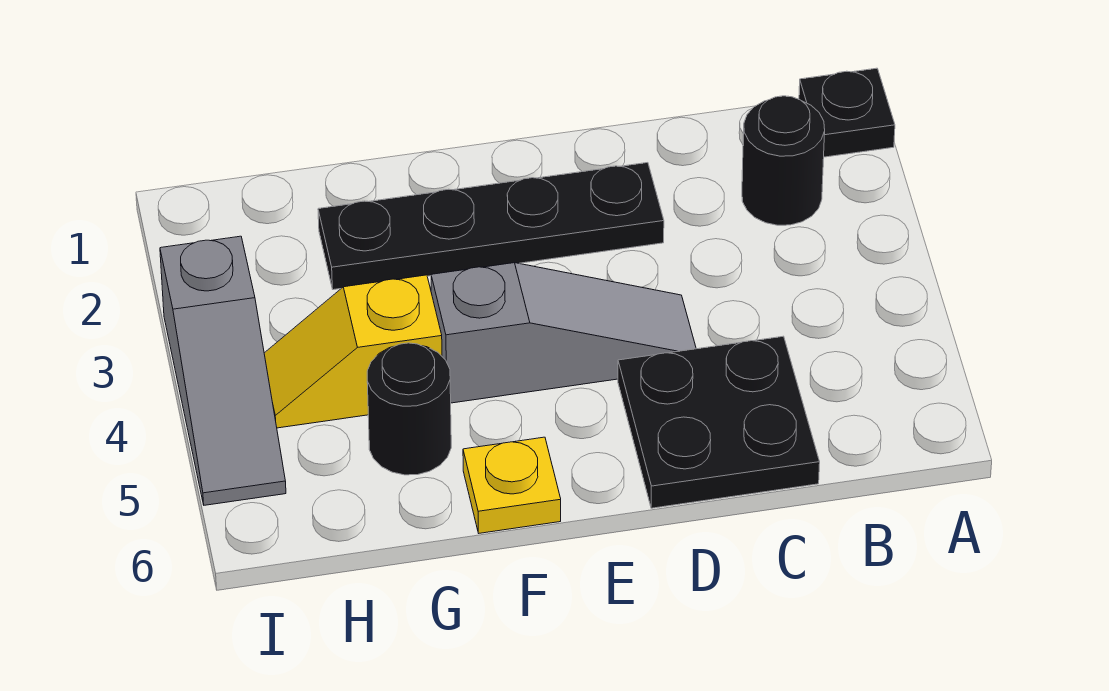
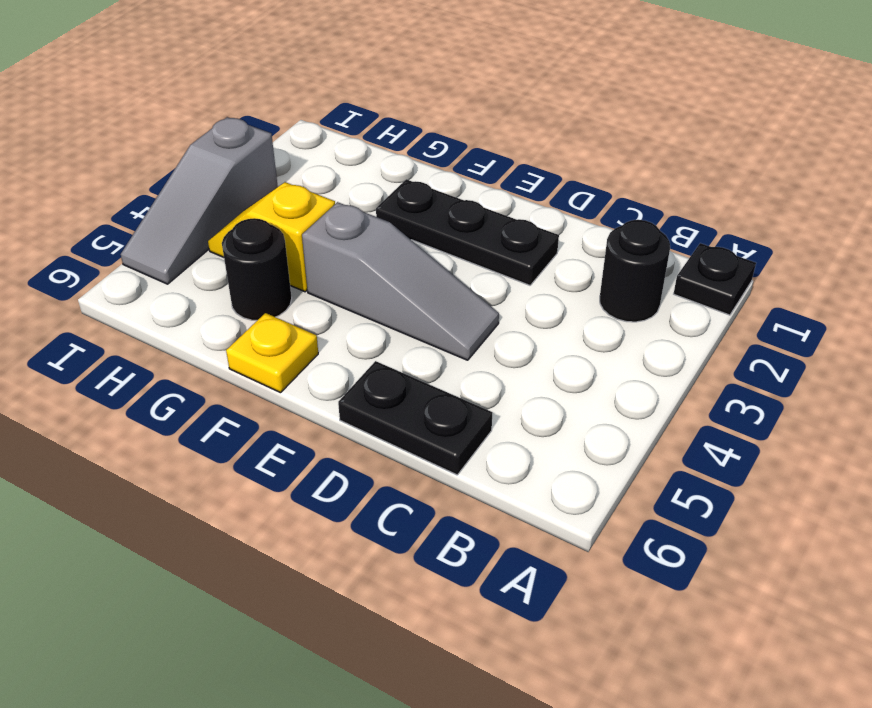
black 2x2 plate [618,336,820,508] -> black 1x2 plate [338,361,492,475]
black 1x4 plate [318,163,664,290] -> black 1x3 plate [376,179,559,285]

